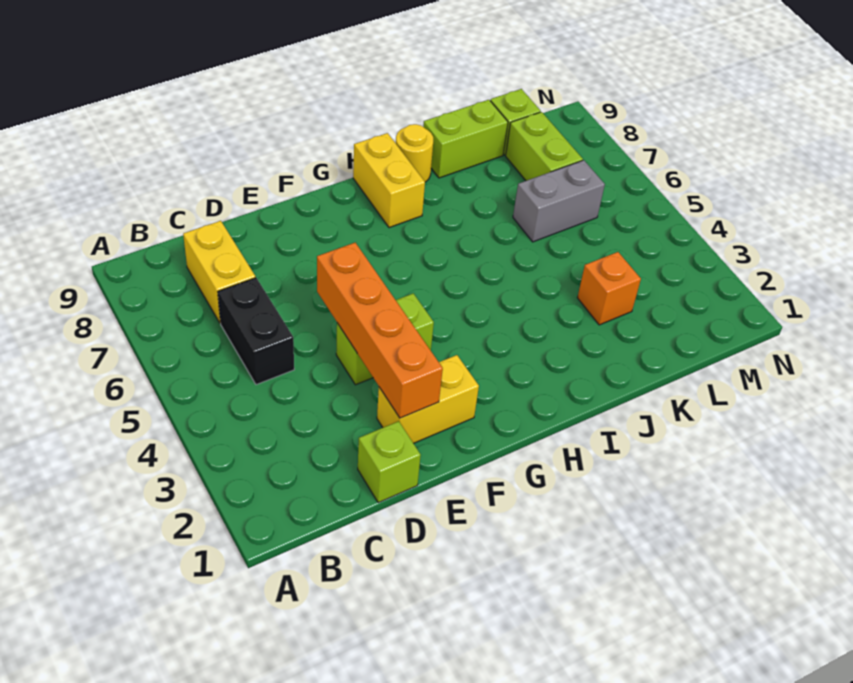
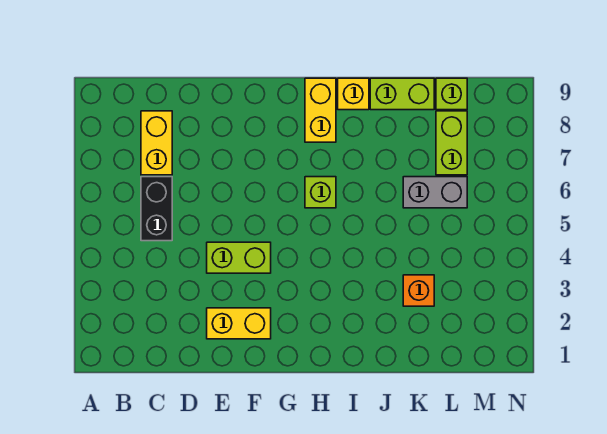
lime 1x1 brick [358,421,421,503] -> lime 1x1 brick moved to [305,177,336,208]
orange 1x4 brick [317,243,443,418] -> none
yellow 1x1 round brick [396,124,433,182] -> yellow 1x1 brick [338,78,369,110]

